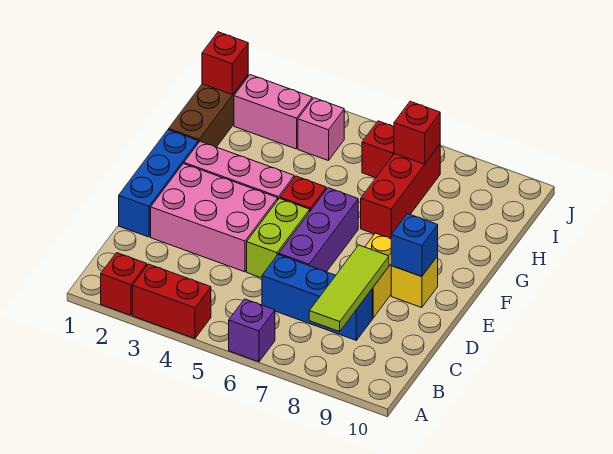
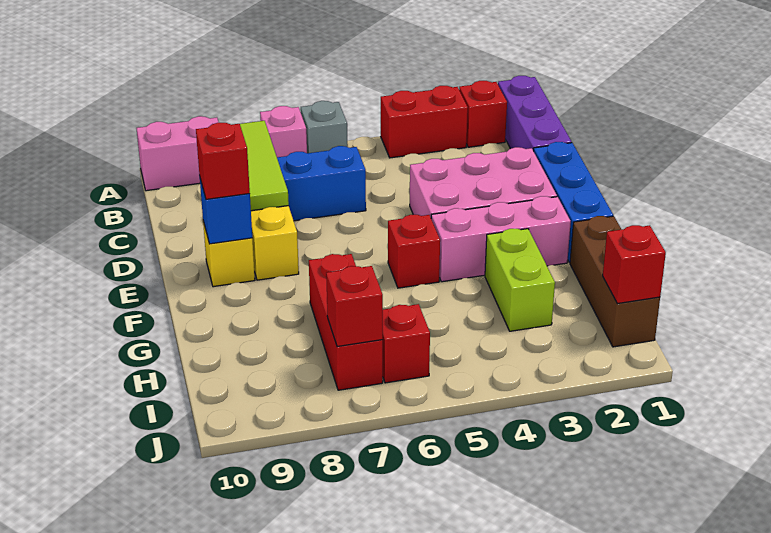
purple 1x1 brick [229,299,275,362] -> grey 1x1 brick [301,101,348,153]
lime 1x2 brick [247,198,310,278] -> lime 1x2 brick moved to [485,229,555,331]
purple 1x3 brick [279,188,358,272] -> purple 1x3 brick moved to [498,76,572,151]
none -> red 1x1 brick [196,123,250,199]
pink 1x2 brick [234,75,312,149] -> pink 1x2 brick moved to [136,116,219,191]
pink 1x1 brick [298,98,344,161] -> pink 1x1 brick moved to [260,106,307,157]

